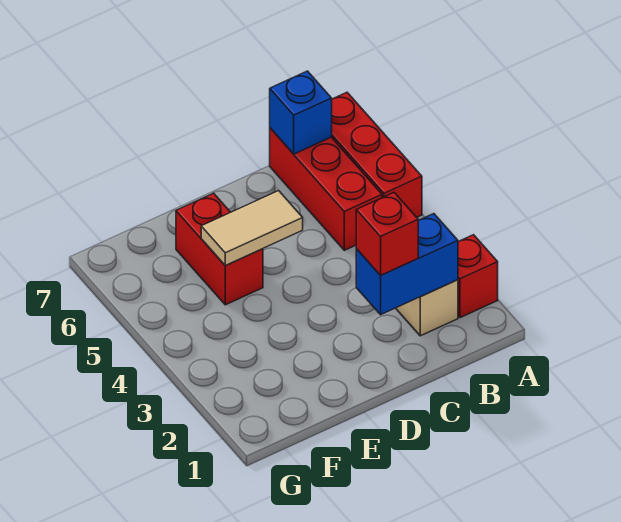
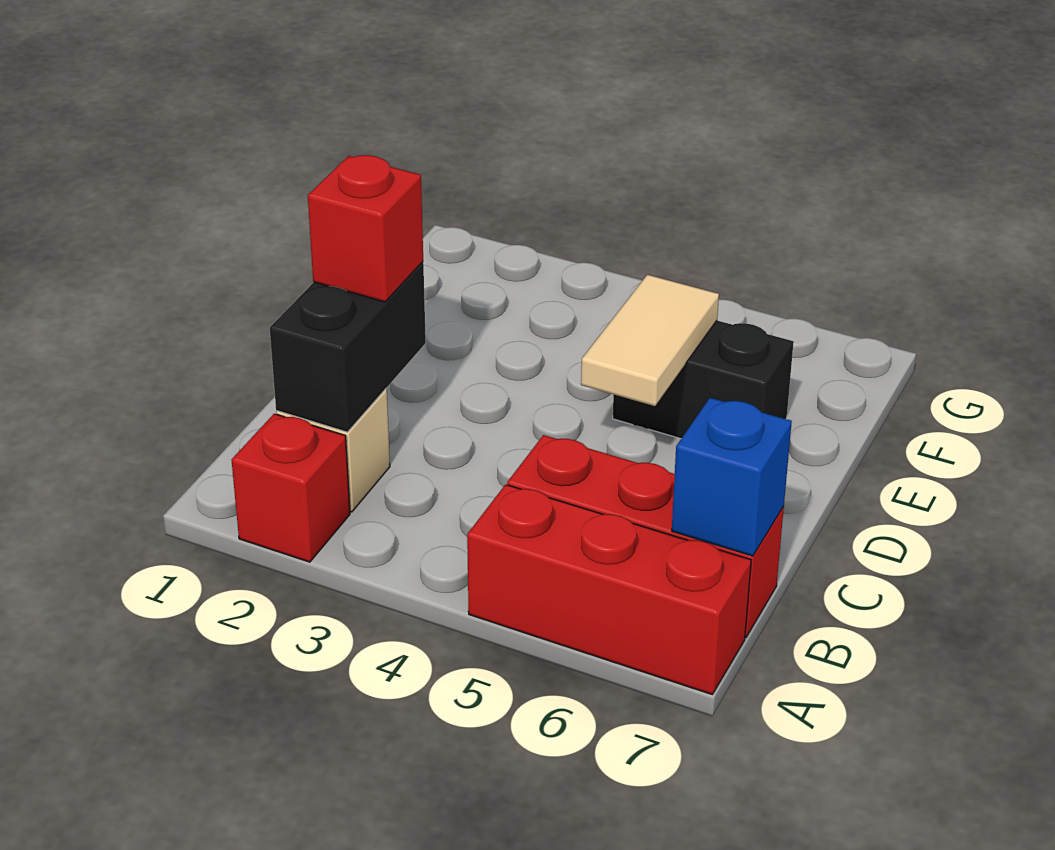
blue 1x2 brick [356,214,458,315] -> black 1x2 brick [270,262,426,432]
red 1x2 brick [176,193,263,305] -> black 1x2 brick [613,321,794,439]

